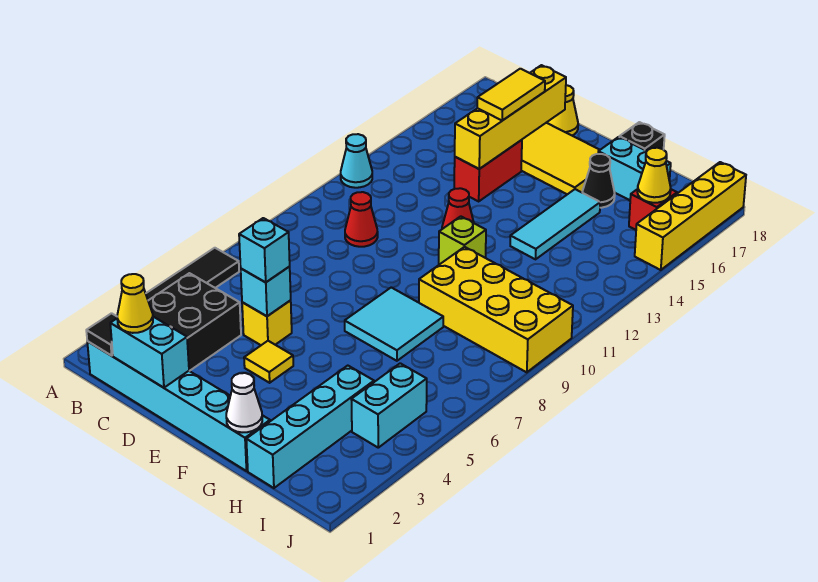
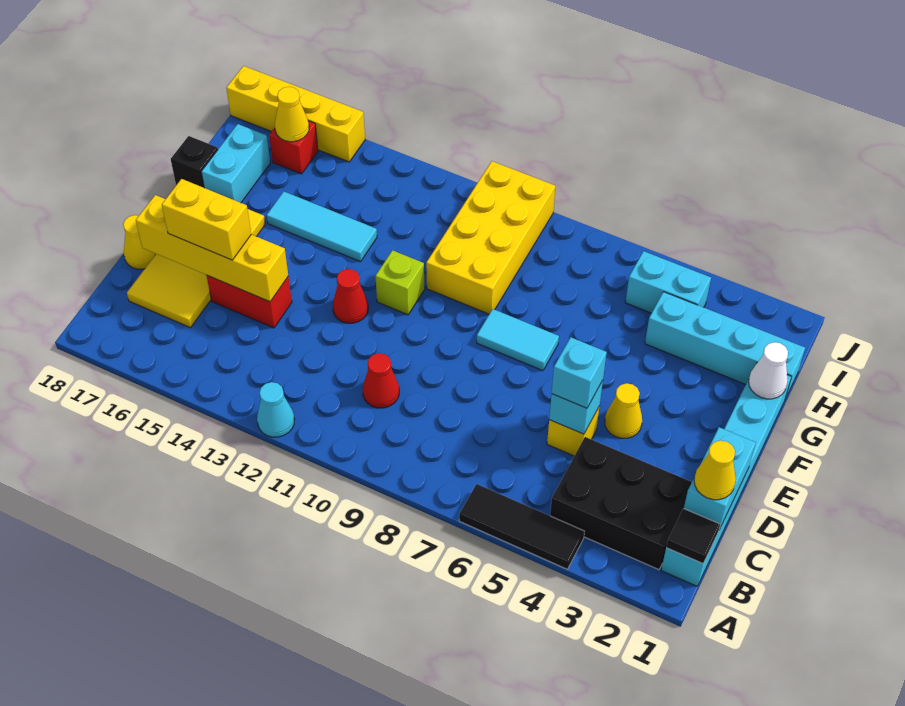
yellow 1x2 tile [477,69,545,121] -> yellow 1x2 brick [162,179,251,260]
yellow 1x1 tile [244,341,293,383] -> yellow 1x1 cone [605,383,642,438]
cyan 2x2 tile [345,287,443,361] -> cyan 1x2 tile [477,309,559,371]
black 1x1 cone [582,154,615,208] -> none

